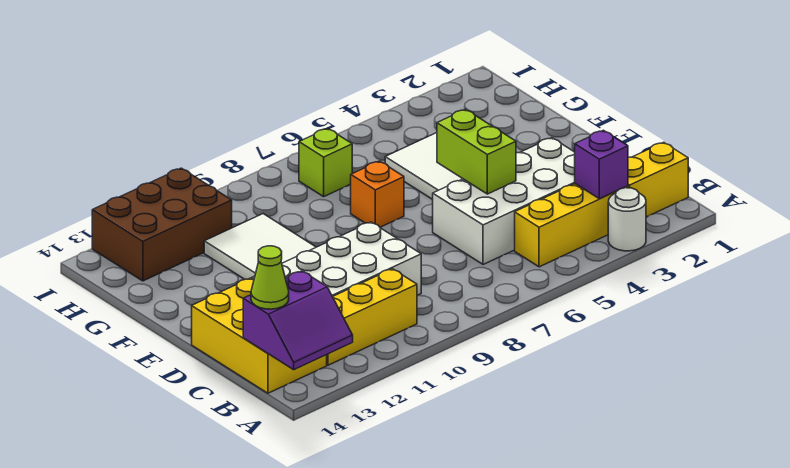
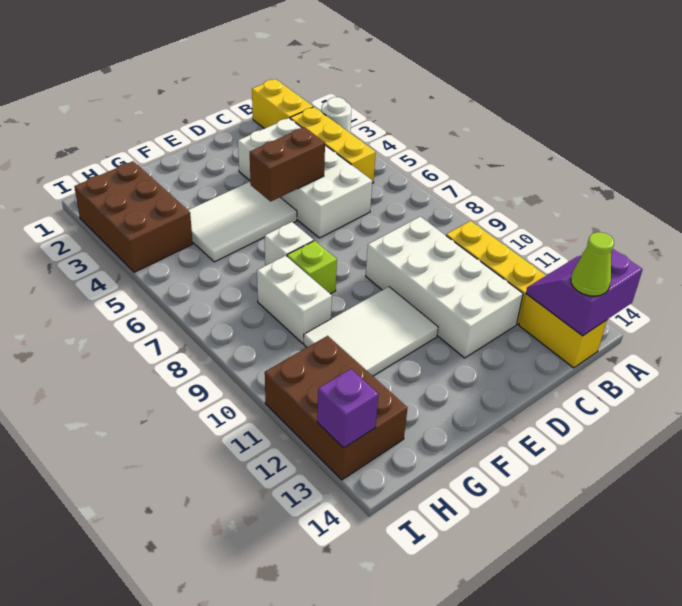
purple 2x2 slope [243,271,353,370] -> purple 2x2 slope turned to [526,249,643,336]
purple 1x1 brick [575,130,628,199] -> purple 1x1 brick moved to [317,369,379,448]
yellow 2x3 brick [192,278,327,393] -> yellow 1x2 brick [519,294,607,368]
lime 1x2 brick [437,109,516,194] -> brown 1x2 brick [250,127,325,201]
orange 1x1 brick [351,161,404,227] -> white 1x1 brick [265,222,314,266]
none -> white 1x2 brick [257,256,332,343]
none -> brown 2x3 brick [74,161,193,272]
lime 1x1 brick [299,128,352,197] -> lime 1x1 brick moved to [287,241,337,294]

